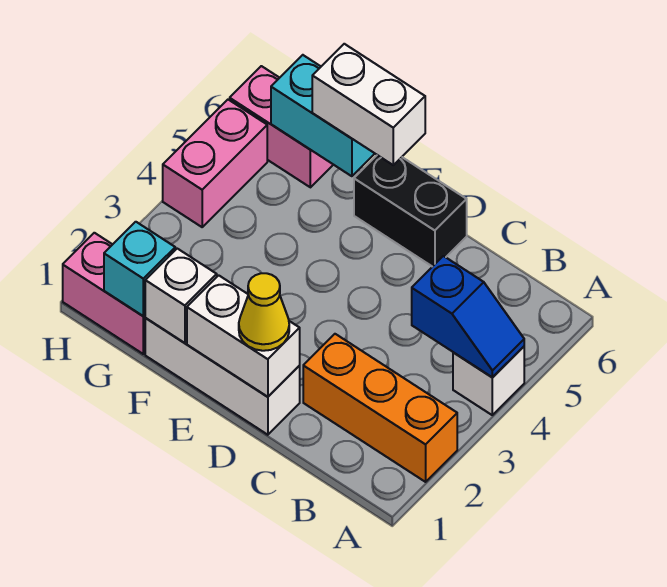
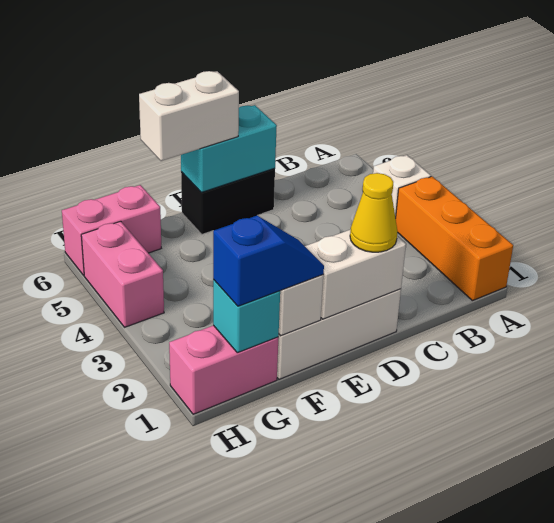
orange 1x3 brick [303,334,457,482] -> orange 1x3 brick turned to [396,177,513,301]
blue 1x2 slope [412,256,524,377] -> blue 1x2 slope moved to [213,215,324,306]
cyan 1x2 brick [271,55,375,176] -> cyan 1x2 brick moved to [181,105,277,192]

